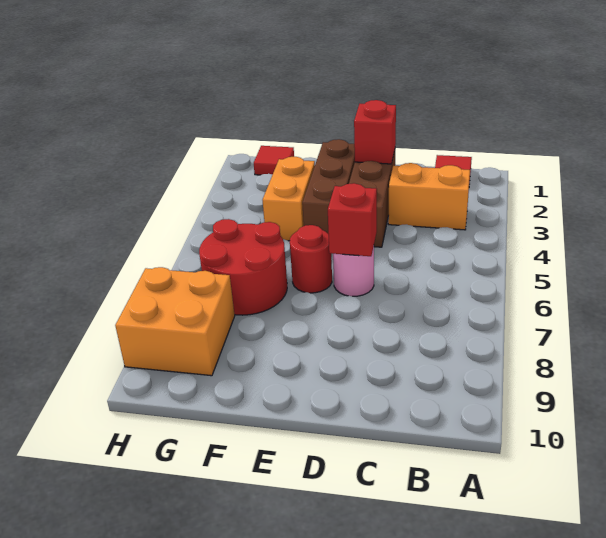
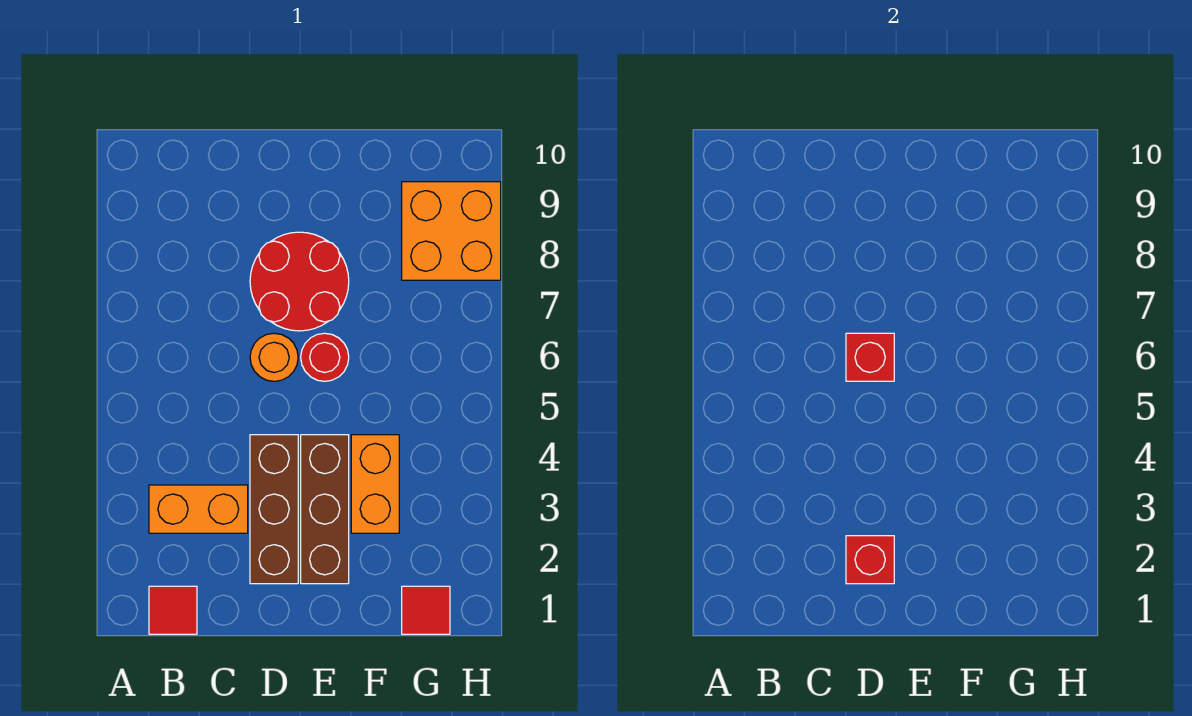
pink 1x1 round brick [333,247,374,296] -> orange 1x1 round brick [250,333,298,381]
red 2x2 round brick [199,219,287,315] -> red 2x2 round brick moved to [250,232,349,331]

